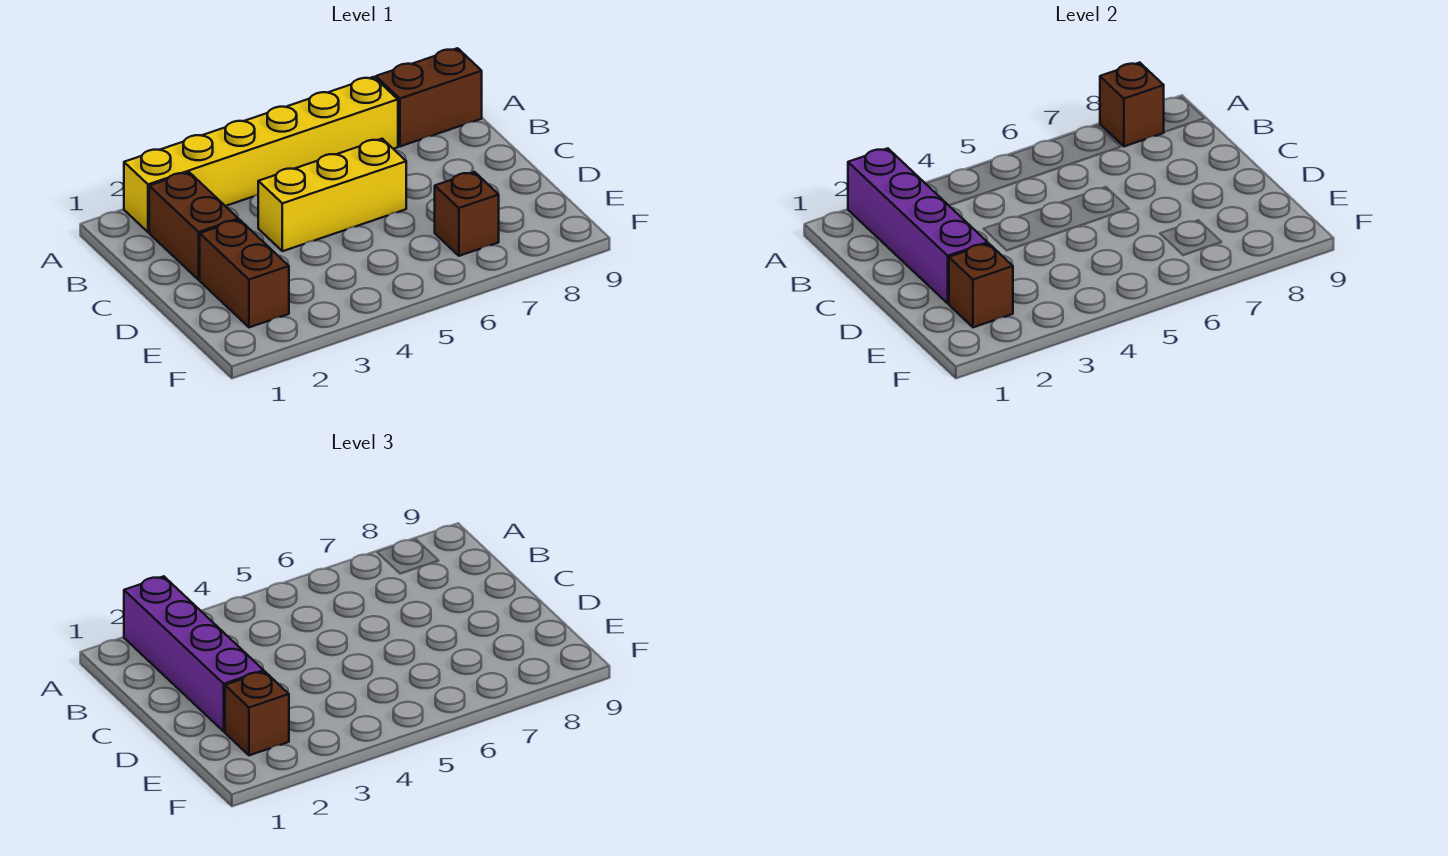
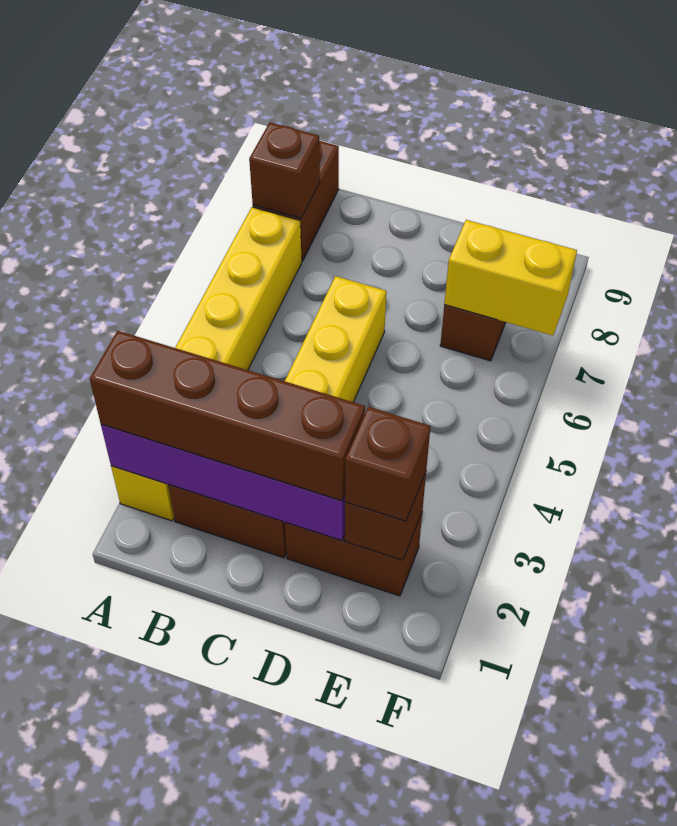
purple 1x4 brick [124,576,264,732] -> brown 1x4 brick [90,331,365,501]
none -> yellow 1x2 brick [444,220,577,335]

